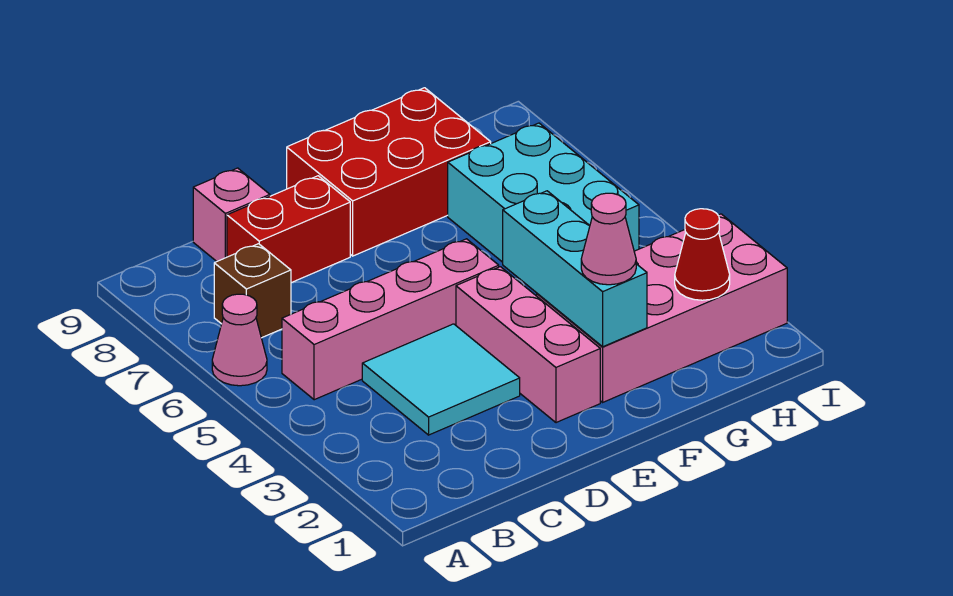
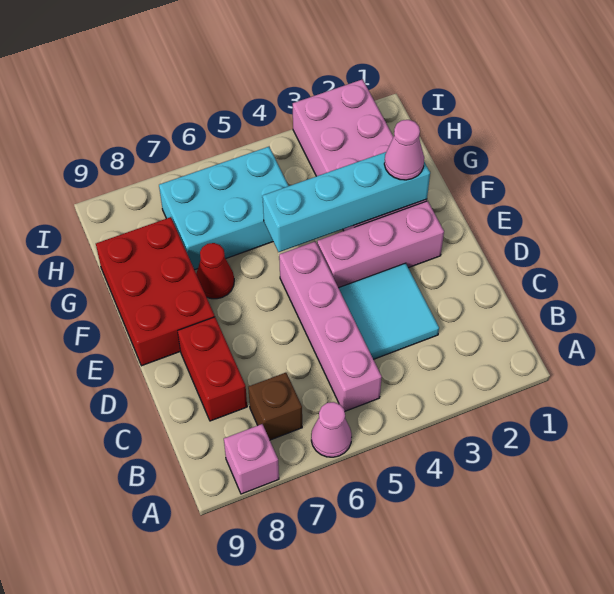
pink 1x1 brick [193,168,270,261] -> pink 1x1 brick moved to [224,424,279,494]
cyan 1x3 brick [503,191,647,347] -> cyan 1x4 brick [263,152,430,252]
red 1x1 cone [675,209,730,300] -> red 1x1 cone moved to [196,243,234,299]

